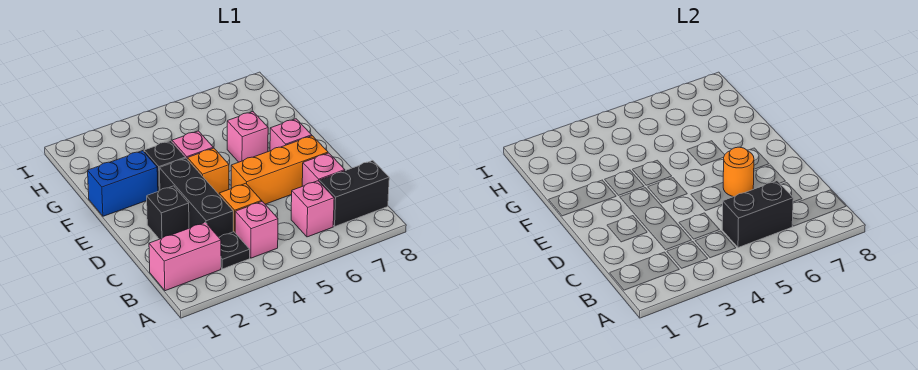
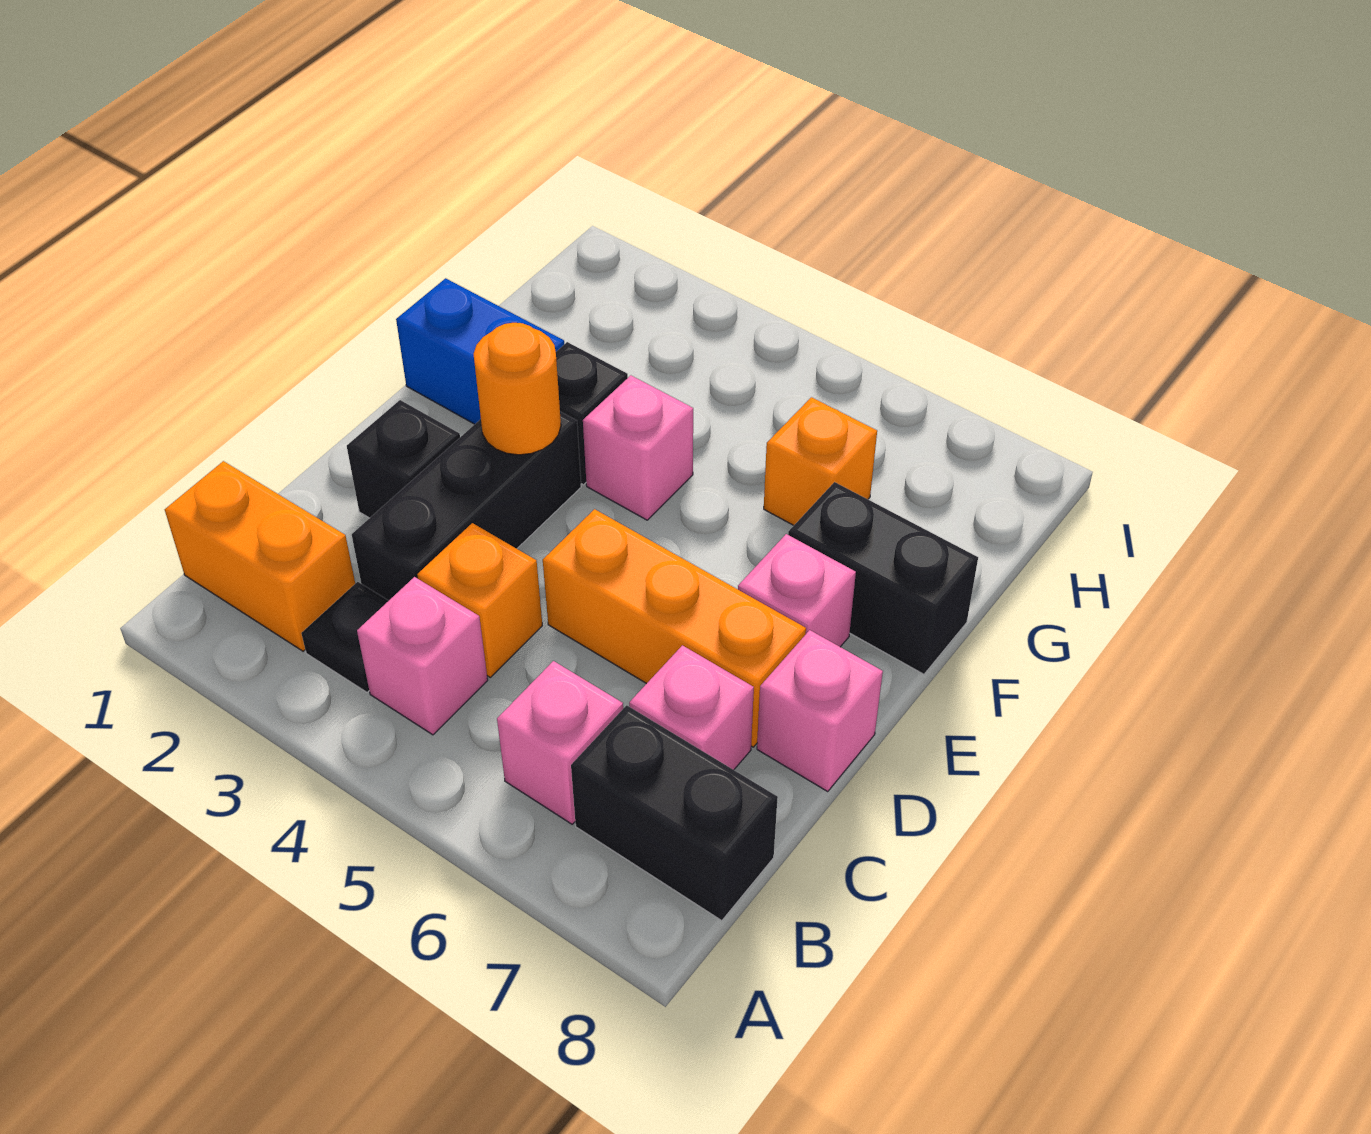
pink 1x2 brick [149,222,221,291] -> orange 1x2 brick [165,461,355,651]
black 1x2 brick [722,181,793,248] -> black 1x2 brick moved to [788,482,978,674]
orange 1x1 round brick [723,147,754,197] -> orange 1x1 round brick moved to [474,323,561,455]
orange 1x1 brick [188,148,229,194] -> orange 1x1 brick moved to [764,397,877,525]
pink 1x1 brick [227,112,268,162] -> pink 1x1 brick moved to [757,630,883,792]

